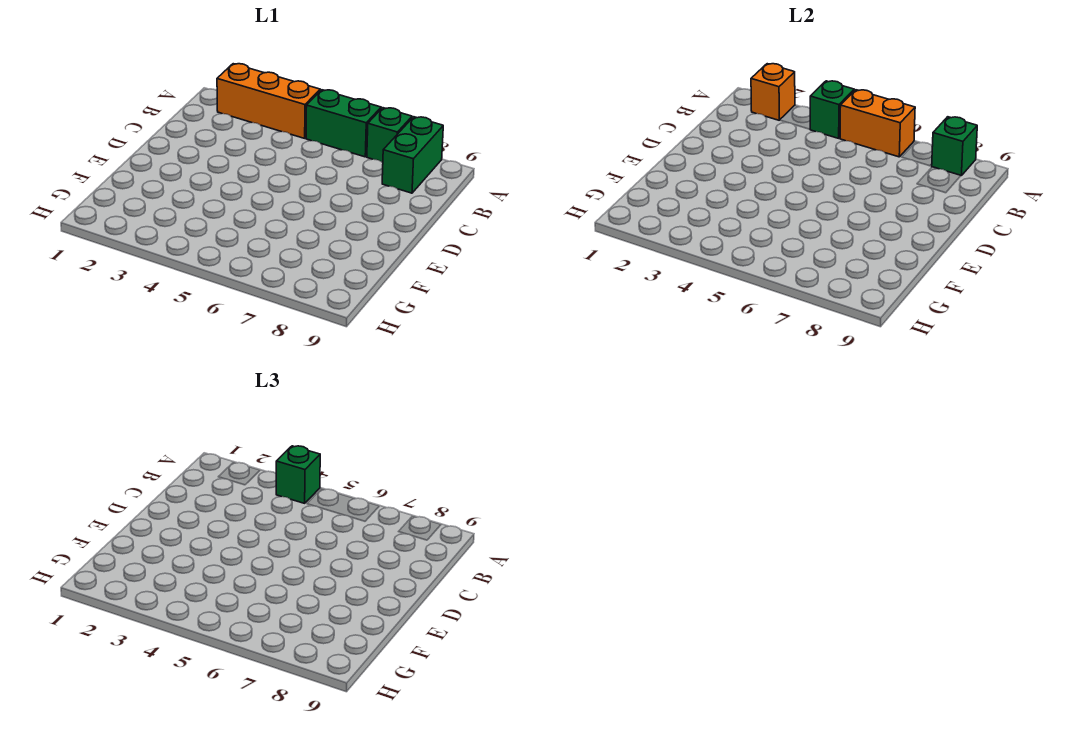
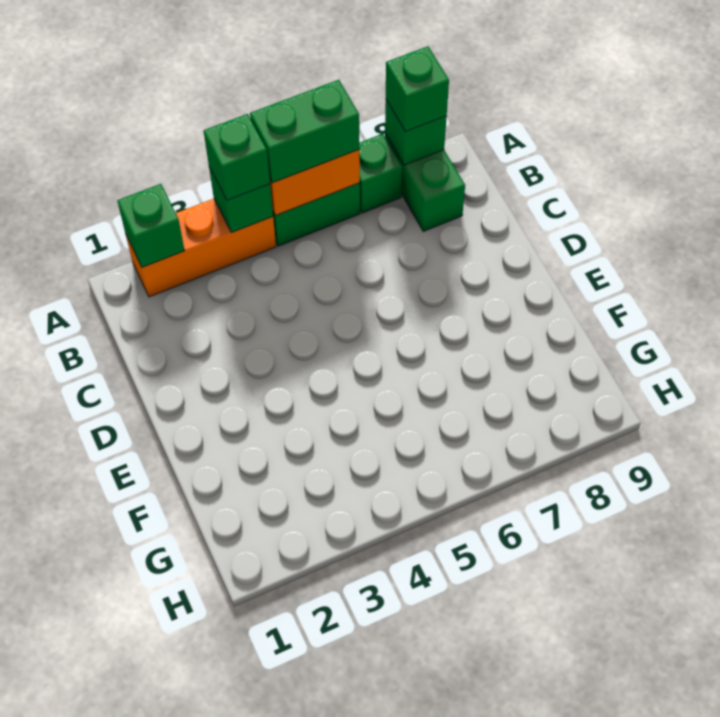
orange 1x1 brick [751,64,795,120] -> green 1x1 brick [117,184,185,267]
none -> green 1x2 brick [250,80,359,183]
none -> green 1x1 brick [386,46,449,132]

